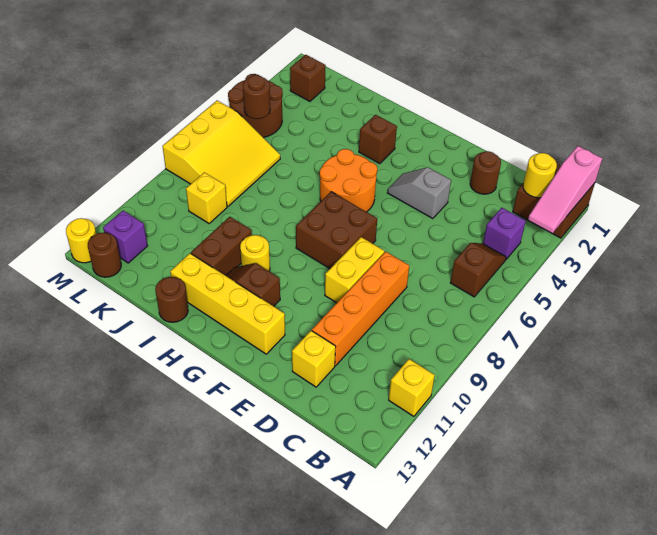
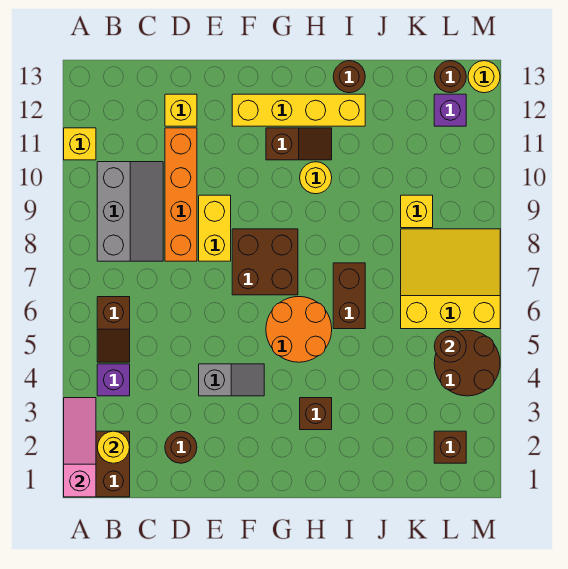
none -> grey 2x3 slope [97,162,163,261]
brown 1x2 brick [191,217,252,276] -> brown 1x2 brick moved to [333,263,365,329]
yellow 3x3 slope [162,101,280,207] -> yellow 3x3 slope turned to [401,229,500,329]

